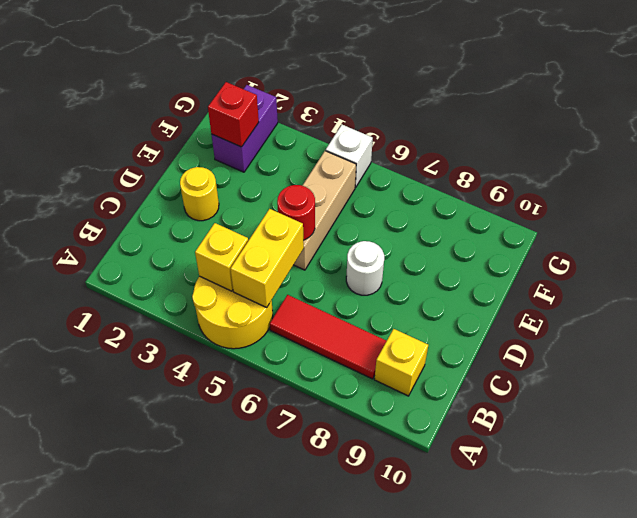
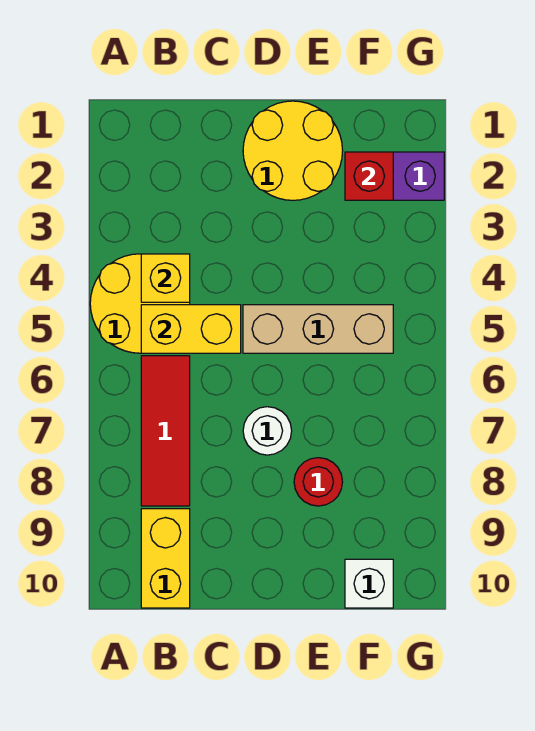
yellow 1x1 brick [374,329,428,396] -> yellow 1x2 brick [141,509,190,608]
yellow 1x1 round brick [180,167,219,221] -> yellow 2x2 round brick [243,101,343,200]
red 1x1 round brick [277,185,315,240] -> red 1x1 round brick moved to [294,458,342,506]
white 1x1 brick [326,125,373,187] -> white 1x1 brick moved to [345,559,393,608]

